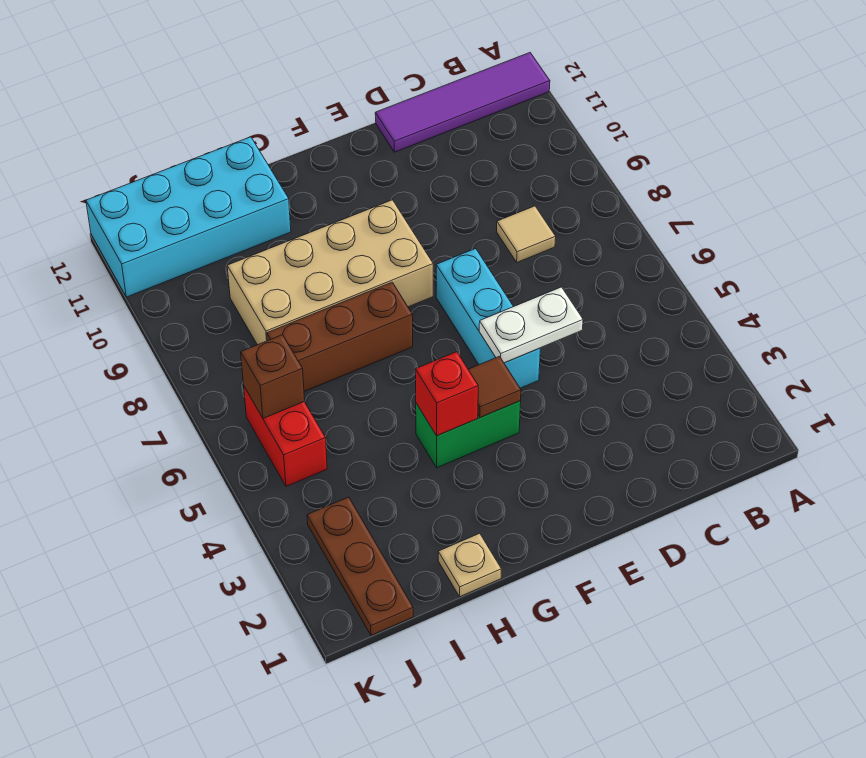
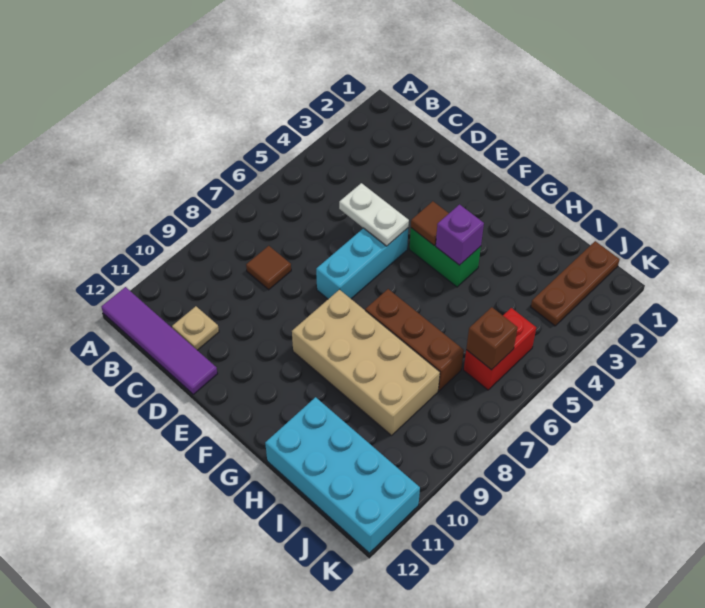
tan 1x1 tile [497,206,556,262] -> brown 1x1 tile [246,246,291,290]
red 1x1 brick [415,352,478,436] -> purple 1x1 brick [436,205,484,265]
tan 1x1 plate [438,533,501,597] -> tan 1x1 plate moved to [172,306,219,350]

